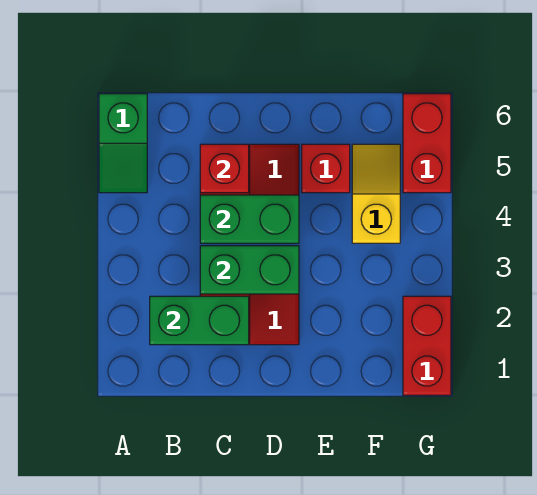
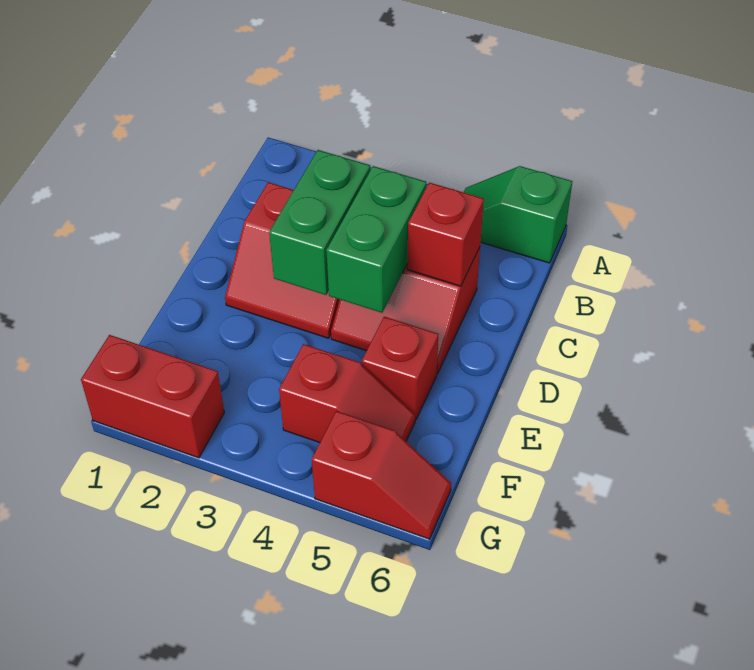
green 1x2 brick [150,296,249,345] -> none
yellow 1x2 slope [352,144,400,243] -> red 1x2 slope [279,344,415,443]
red 1x2 brick [403,94,451,193] -> red 1x2 slope [312,411,451,539]

